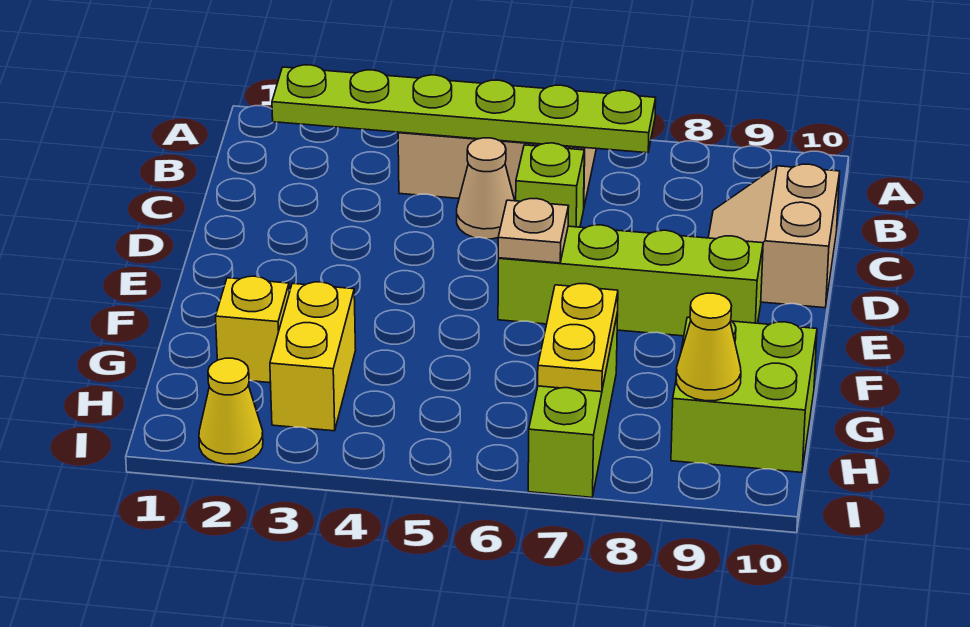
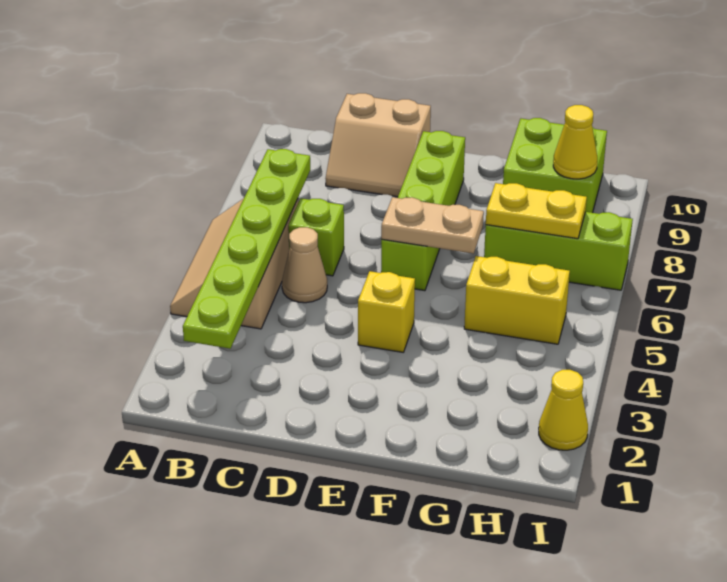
tan 1x1 plate [498,199,569,263] -> tan 1x2 plate [381,197,484,254]
yellow 1x1 brick [216,276,289,383] -> yellow 1x1 brick moved to [358,271,415,352]
yellow 1x2 brick [270,282,356,431] -> yellow 1x2 brick moved to [464,256,570,344]

